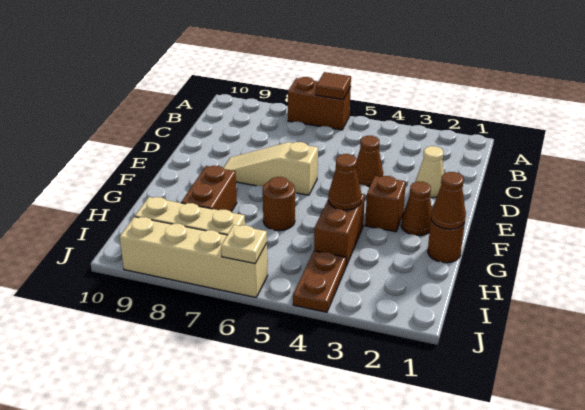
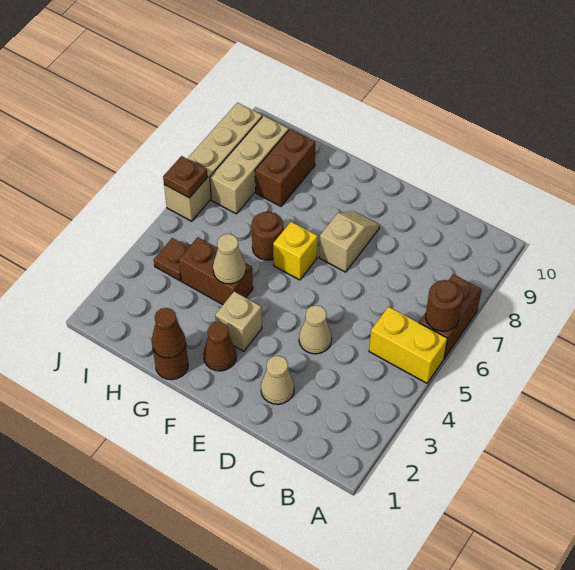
none -> yellow 1x2 brick [369,307,447,383]
brown 1x1 tile [316,72,351,100] -> brown 1x1 round brick [426,280,463,331]
brown 1x1 cone [356,136,383,186] -> tan 1x1 cone [299,305,332,354]
tan 1x3 slope [224,142,318,195] -> tan 1x2 slope [319,211,379,272]
brown 1x1 brick [365,176,406,232] -> tan 1x1 brick [215,292,262,351]
none -> yellow 1x1 brick [273,222,318,280]
brown 1x1 cone [328,154,362,210] -> tan 1x1 cone [213,234,246,284]
brown 1x2 brick [181,166,237,212] -> brown 1x2 brick turned to [255,129,315,206]
brown 1x2 plate [293,251,346,312] -> brown 1x1 plate [154,238,189,281]
tan 1x1 plate [221,225,267,264] -> brown 1x1 plate [163,156,207,198]

